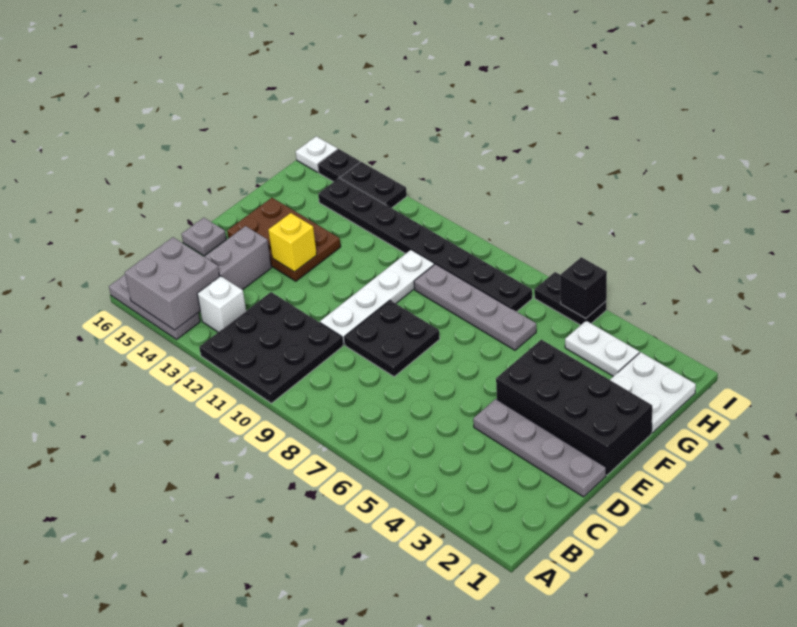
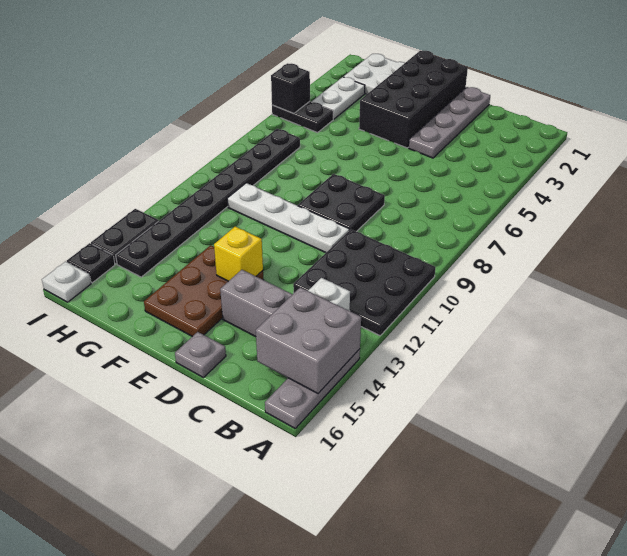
grey 1x4 plate [414,264,536,350] -> none
black 1x2 plate [534,272,606,325] -> black 1x2 plate turned to [272,101,333,133]

